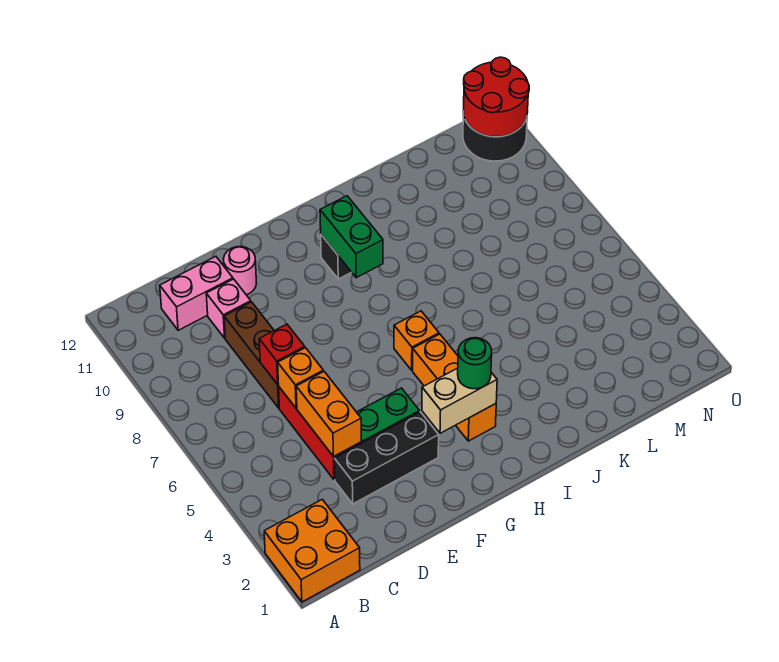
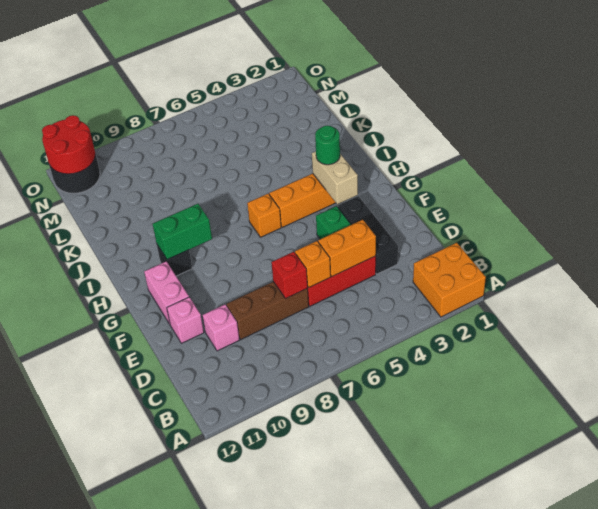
pink 1x2 brick [160,257,233,330] -> pink 1x2 brick moved to [144,261,189,324]
pink 1x1 round brick [223,247,257,295] -> pink 1x1 brick [167,297,204,343]

